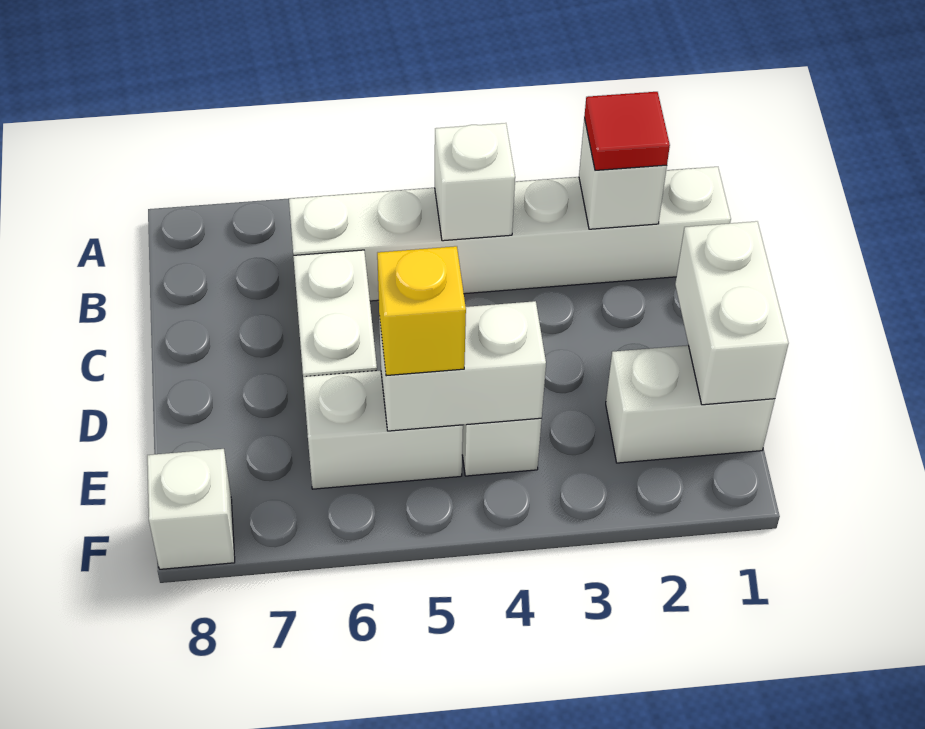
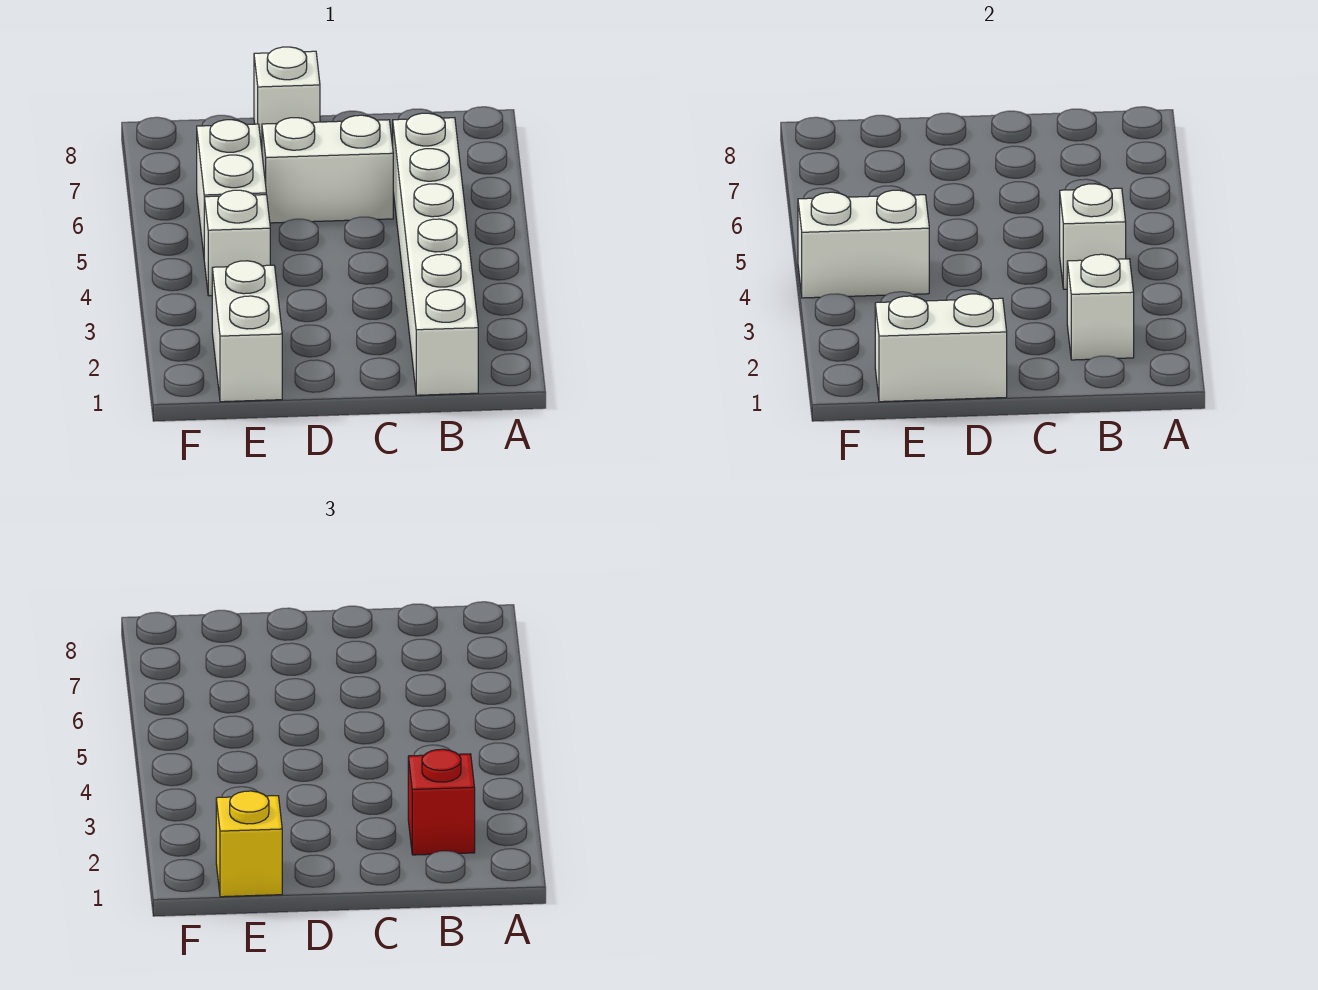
red 1x1 tile [584,92,670,170] -> red 1x1 brick [408,749,475,855]
white 1x2 brick [379,301,546,431] -> white 1x2 brick turned to [798,190,929,298]
yellow 1x1 brick [377,246,466,376] -> yellow 1x1 brick moved to [216,791,282,897]
white 1x1 brick [147,449,235,569] -> white 1x1 brick moved to [254,47,320,148]

